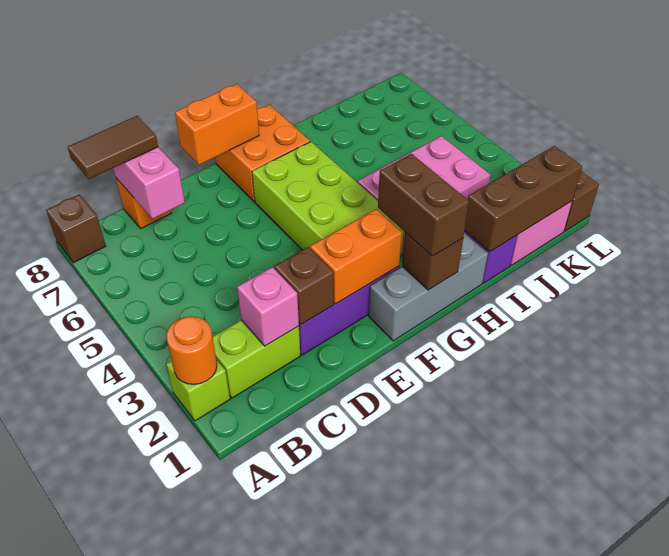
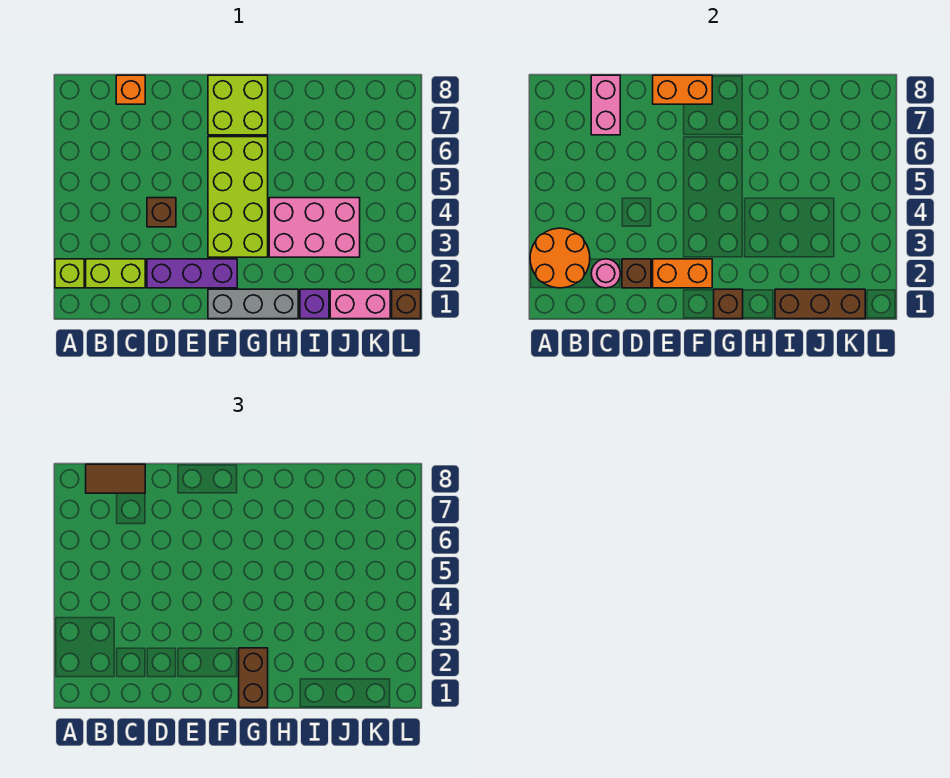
orange 1x1 round brick [166,316,217,384] -> orange 2x2 round brick [530,228,590,288]
brown 1x1 brick [46,194,106,263] -> brown 1x1 brick moved to [147,198,176,227]
pink 1x1 brick [237,267,299,346] -> pink 1x1 round brick [591,259,620,288]
orange 2x2 brick [215,105,310,202] -> lime 2x2 brick [208,75,268,135]

